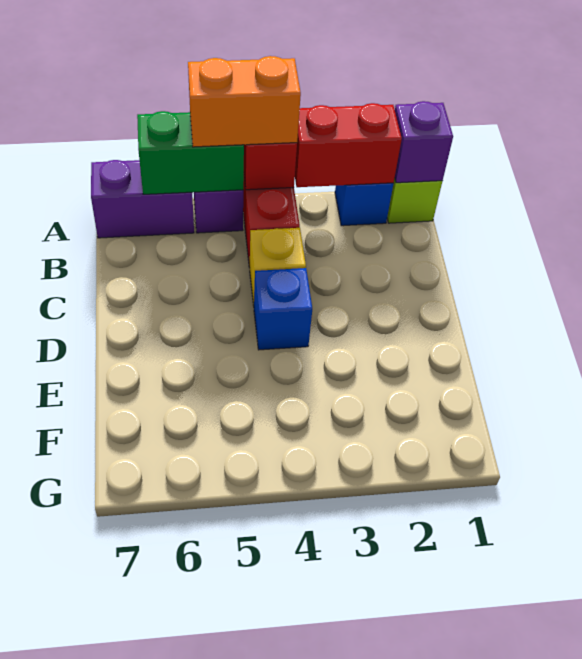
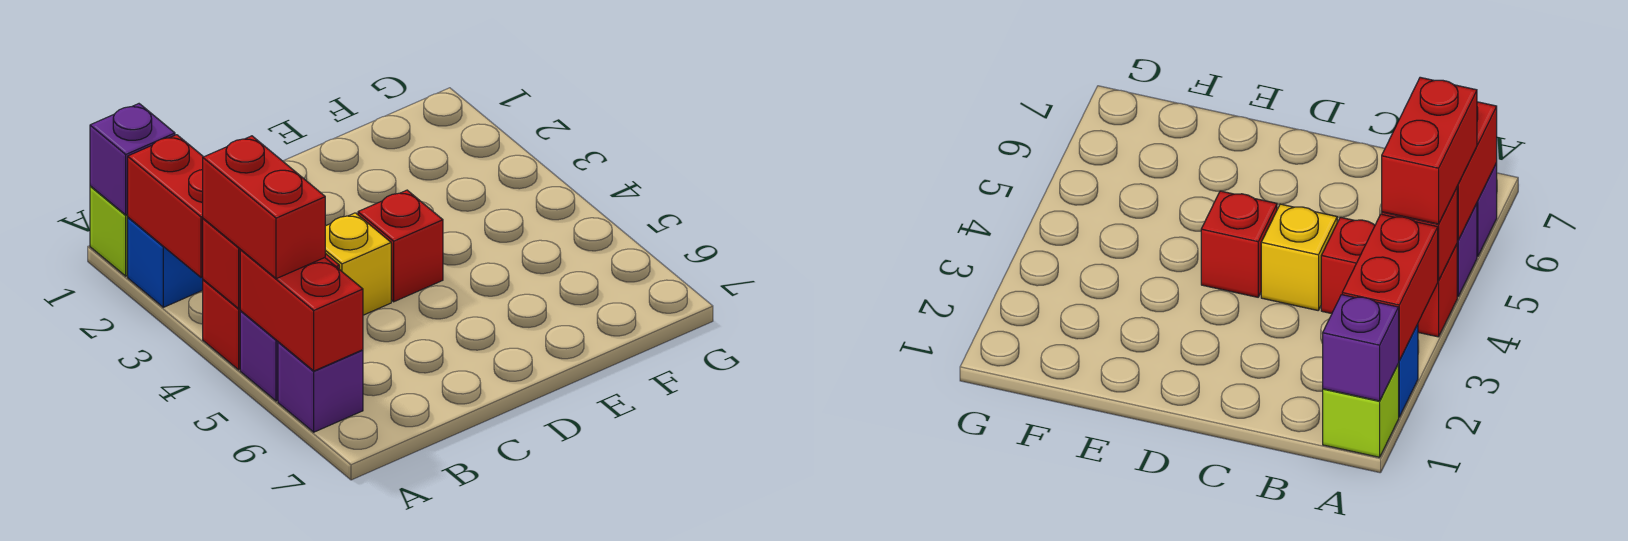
orange 1x2 brick [188,56,301,147] -> red 1x2 brick [203,136,325,279]
green 1x2 brick [137,111,244,194] -> red 1x2 brick [240,250,363,371]
purple 1x2 brick [91,160,194,238] -> purple 1x1 brick [278,342,363,432]
blue 1x1 brick [254,268,312,350] -> red 1x1 brick [358,190,443,302]

